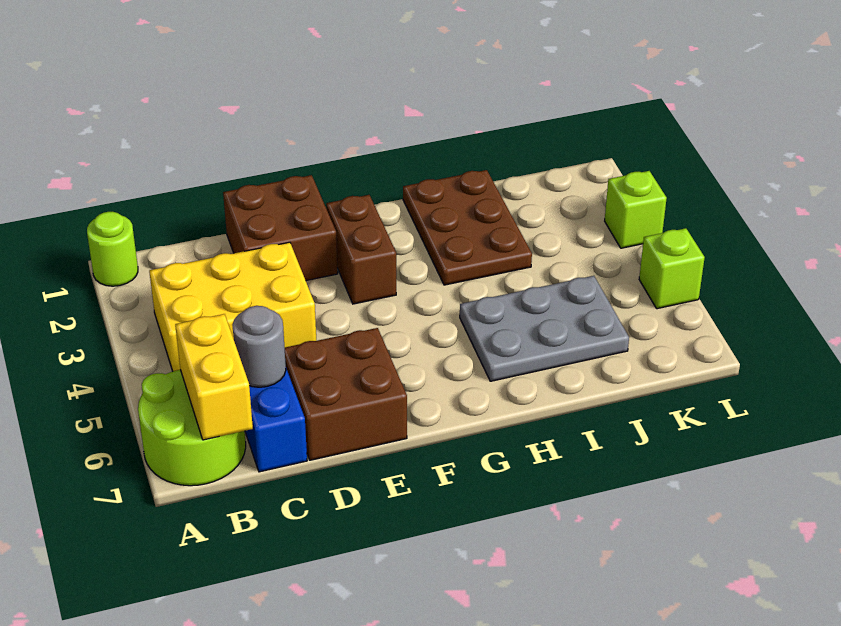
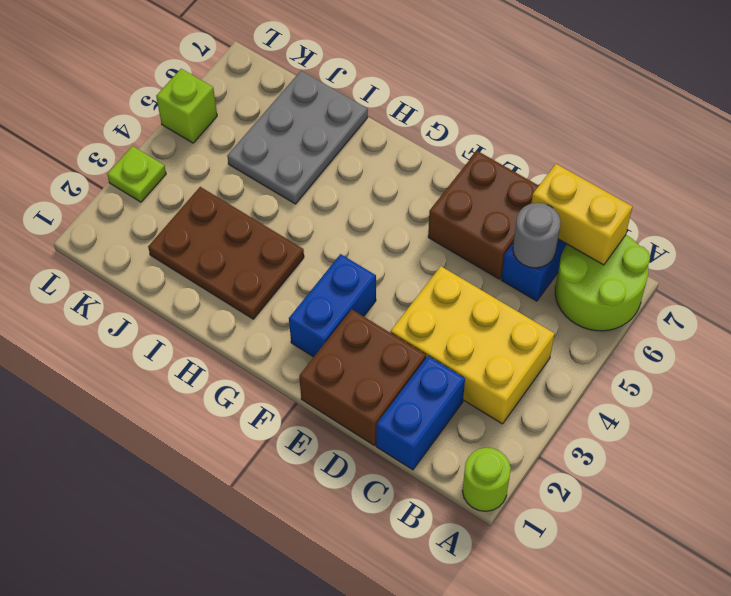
yellow 1x2 brick [175,314,253,440] -> yellow 1x2 brick turned to [531,164,632,265]
none -> blue 1x2 brick [376,356,465,470]
brown 1x2 brick [326,195,396,304] -> blue 1x2 brick [289,254,376,357]
brown 2x3 plate [403,170,532,285] -> brown 2x3 plate turned to [148,187,304,319]
grey 2x3 plate [460,276,629,381] -> grey 2x3 plate turned to [227,71,368,204]
lime 1x1 brick [605,171,667,248] -> lime 1x1 plate [107,146,166,202]

